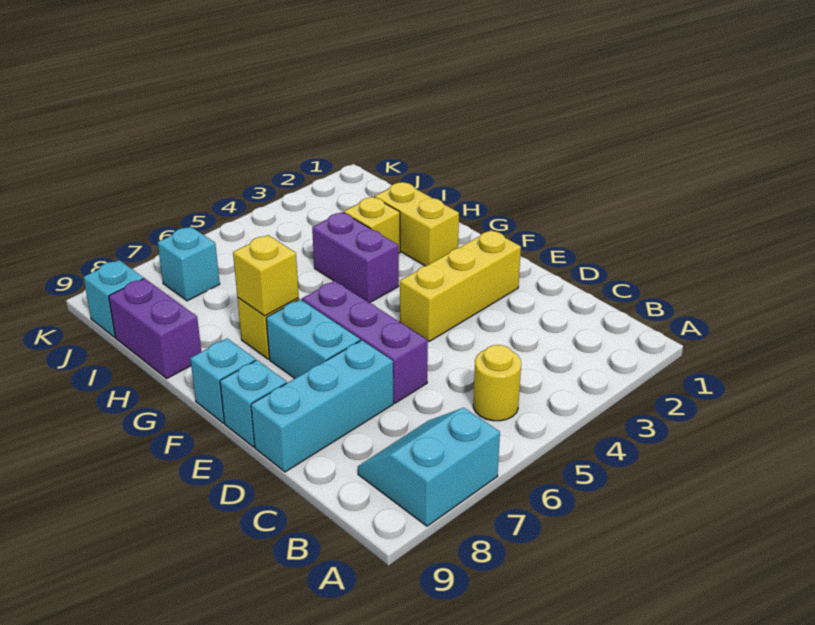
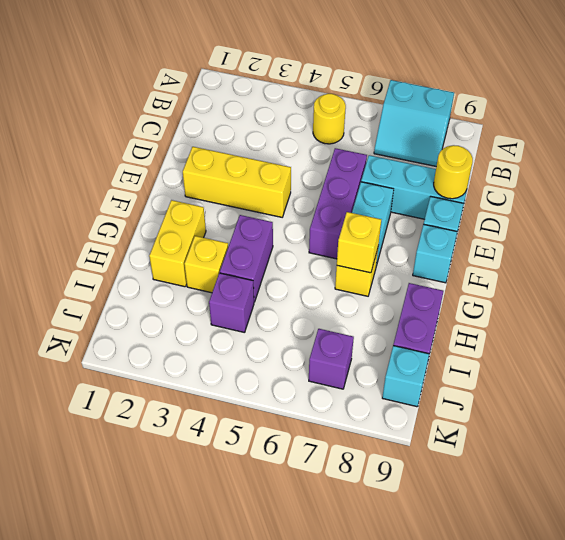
none -> yellow 1x1 round brick [434,145,473,199]
none -> purple 1x1 brick [209,273,254,333]
cyan 1x1 brick [157,227,220,301] -> purple 1x1 brick [309,329,354,389]

